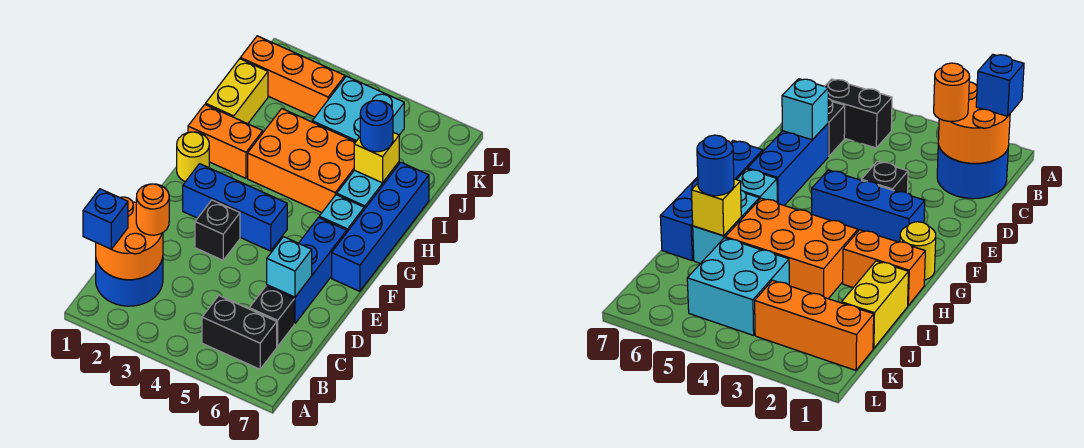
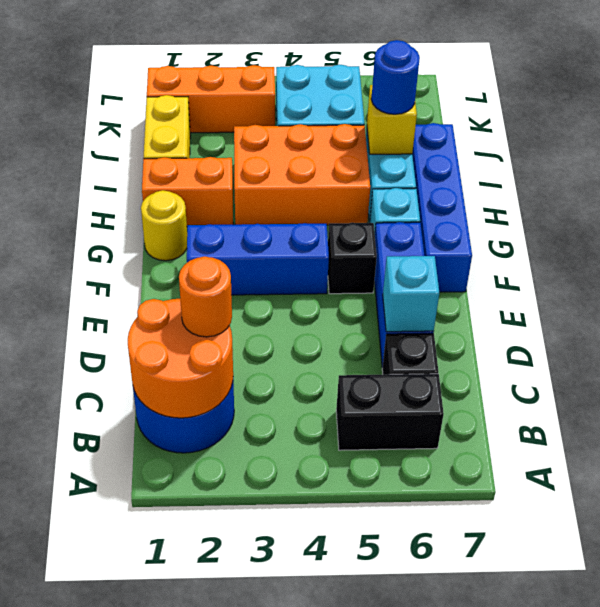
blue 1x1 brick [83,189,128,249] -> none
black 1x1 brick [195,200,240,260] -> black 1x1 brick moved to [328,223,377,294]

